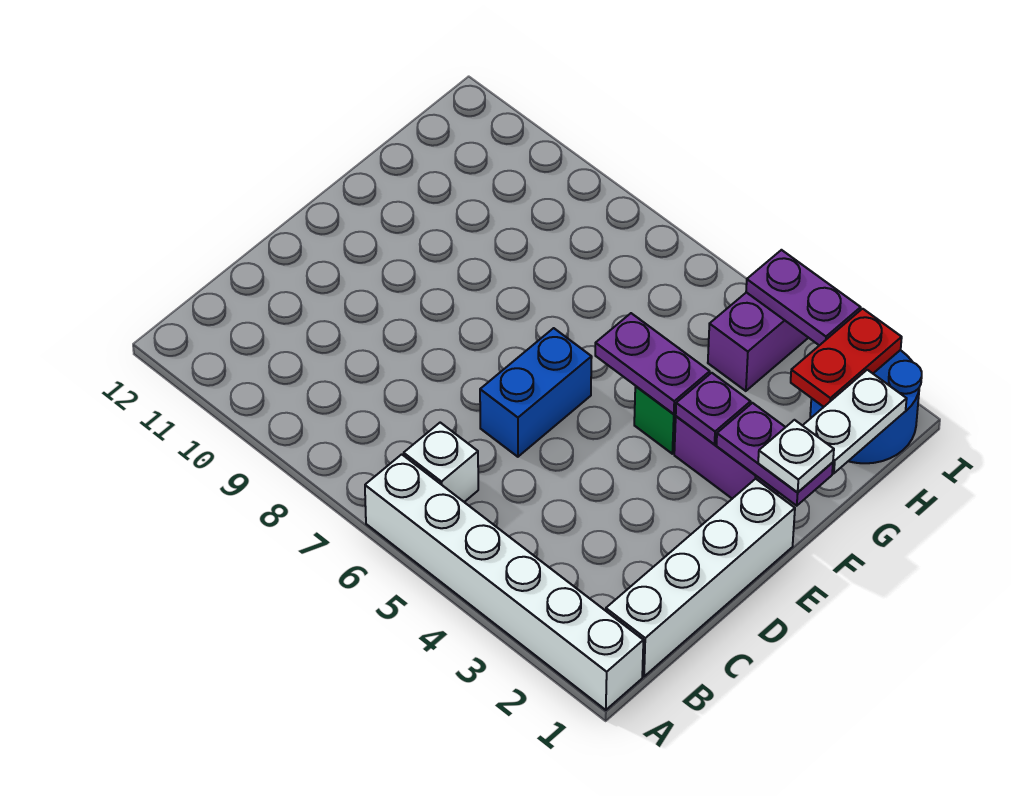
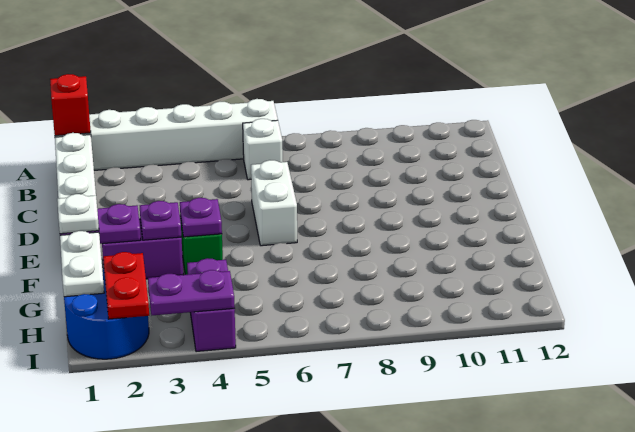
none -> red 1x1 brick [50,74,91,136]
blue 1x2 brick [480,328,592,457] -> white 1x2 brick [251,160,297,246]
purple 1x2 plate [595,313,710,414] -> purple 1x1 plate [180,198,222,237]

